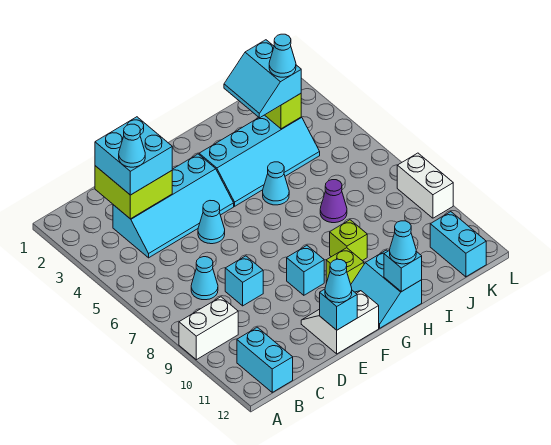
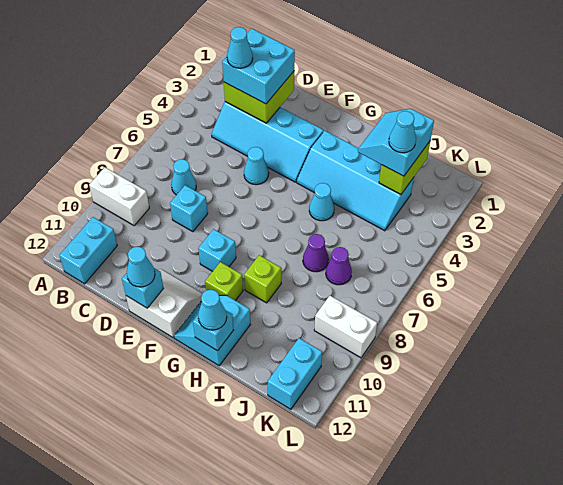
none -> purple 1x1 cone [326,247,352,285]
white 1x2 brick [397,153,453,218] -> white 1x2 brick turned to [314,296,377,358]

